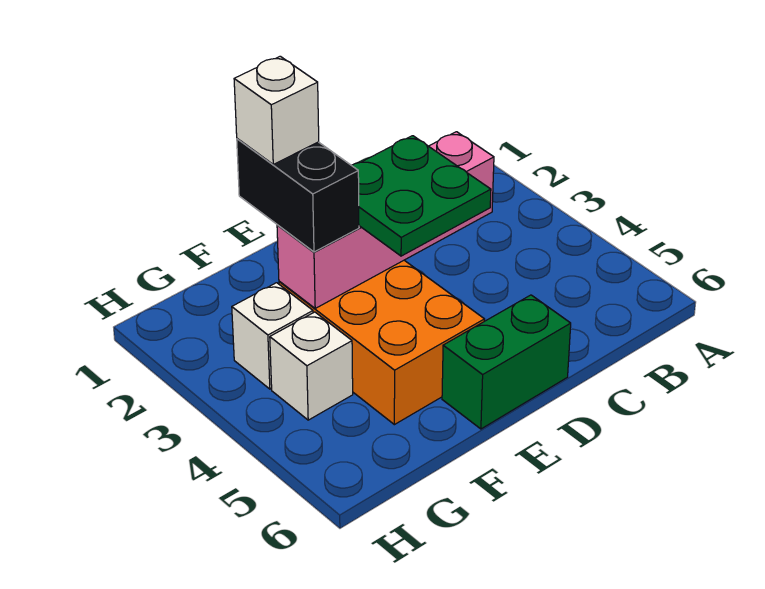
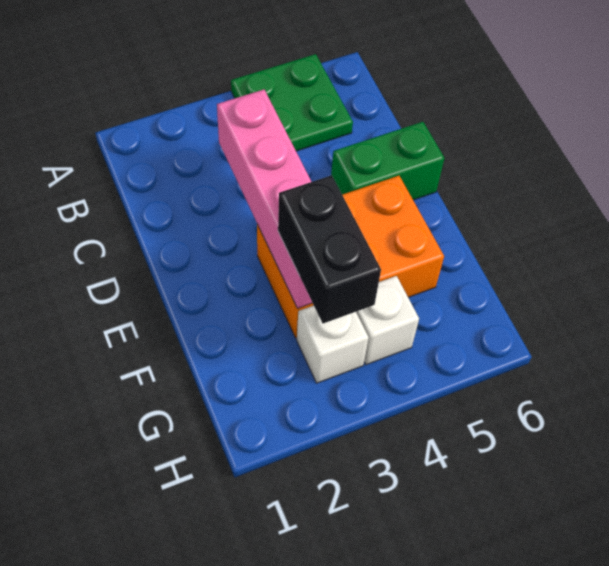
green 2x2 plate [352,136,491,256] -> green 2x2 plate moved to [231,54,353,151]
green 1x2 brick [442,295,571,429] -> green 1x2 brick turned to [331,122,444,200]
black 1x2 brick [237,139,359,252] -> black 1x2 brick turned to [278,175,381,323]
white 1x1 brick [234,56,319,164] -> none

